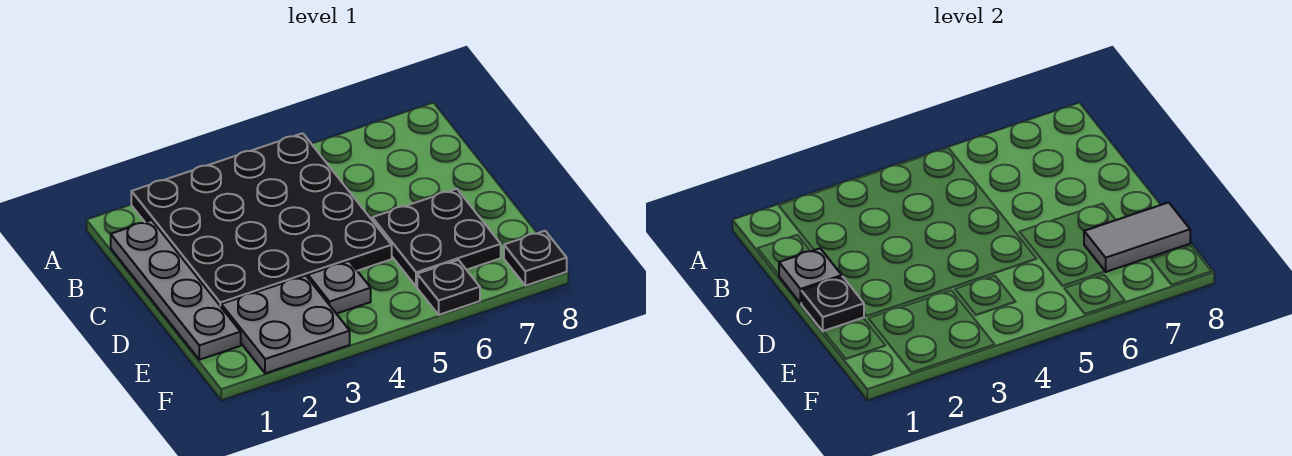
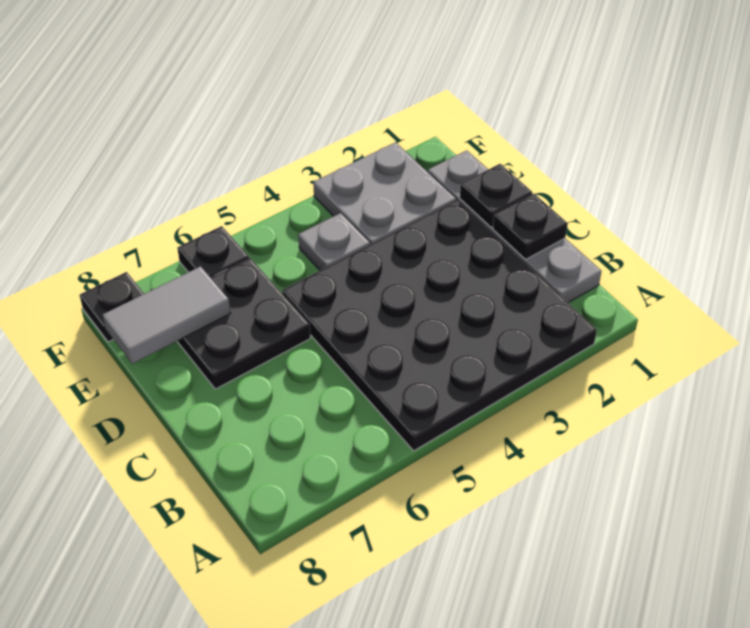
grey 1x1 plate [779,248,842,303] -> black 1x1 plate [493,194,568,259]

